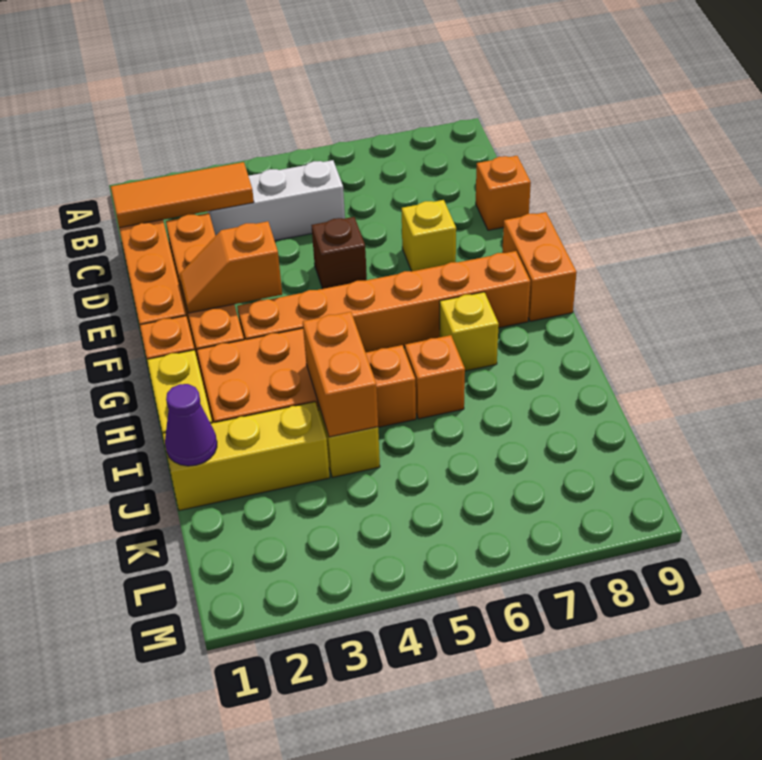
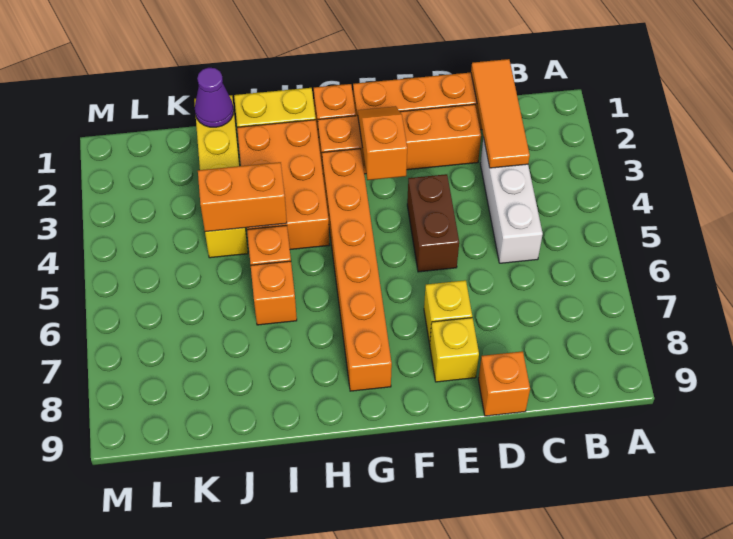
brown 1x1 brick [311,217,367,289] -> brown 1x2 brick [407,174,459,272]
orange 1x2 brick [502,212,577,321] -> none
yellow 1x1 brick [440,292,499,371] -> yellow 1x1 brick moved to [430,318,479,382]

